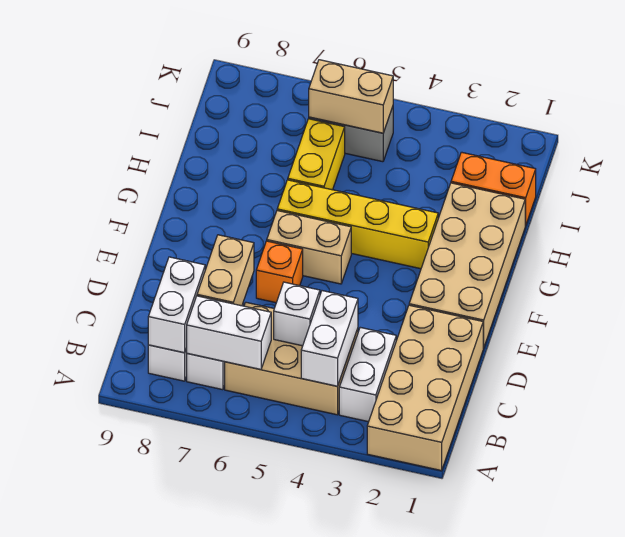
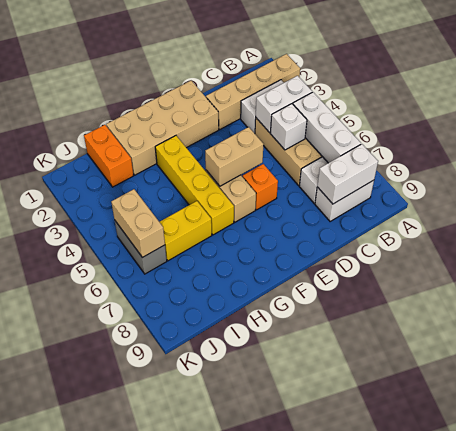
tan 2x4 brick [367,305,483,471] -> tan 1x4 brick [206,54,300,129]
white 1x2 brick [187,296,271,370] -> white 1x3 brick [293,92,361,163]
tan 1x2 brick [197,235,254,306] -> tan 1x2 brick moved to [205,127,263,186]

